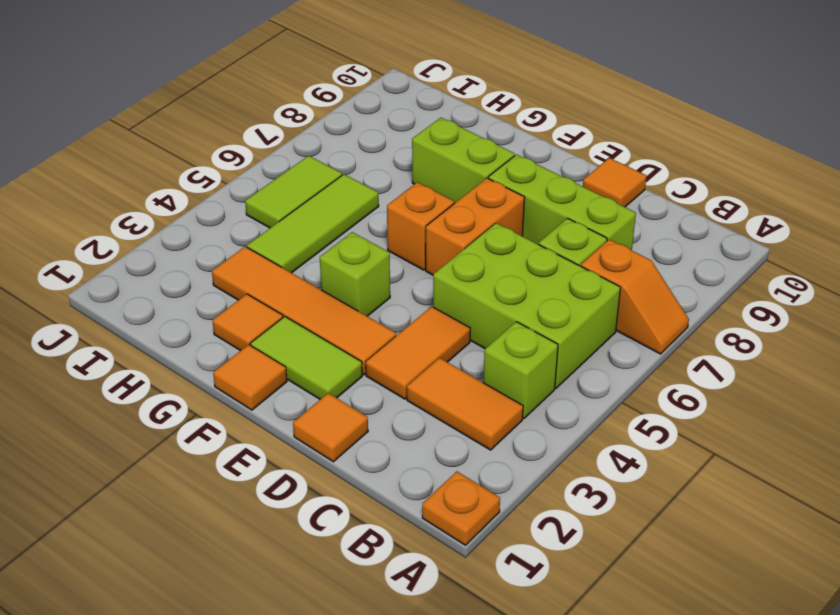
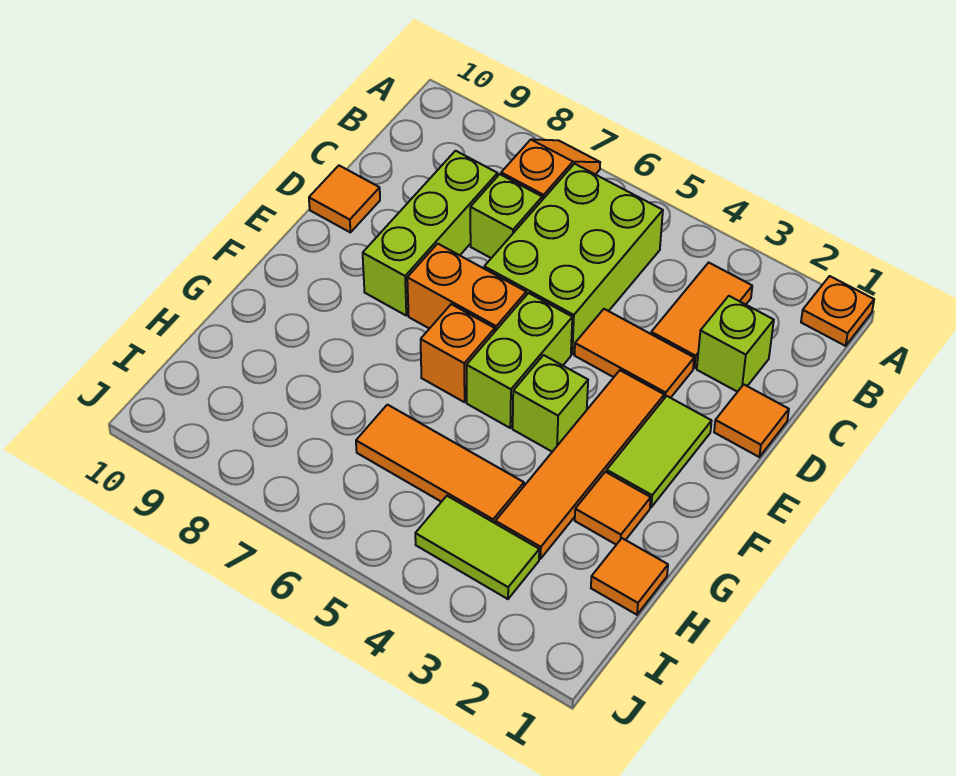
lime 1x1 brick [483,322,558,419] -> lime 1x1 brick moved to [697,296,774,392]
orange 1x1 tile [213,345,287,410] -> orange 1x1 tile moved to [591,538,668,615]
lime 1x2 brick [412,118,515,203] -> lime 1x2 brick moved to [467,293,572,428]
lime 1x3 tile [247,174,379,273] -> orange 1x3 tile [356,405,524,523]
lime 1x2 tile [245,156,342,228] -> lime 1x2 tile moved to [415,496,539,599]

